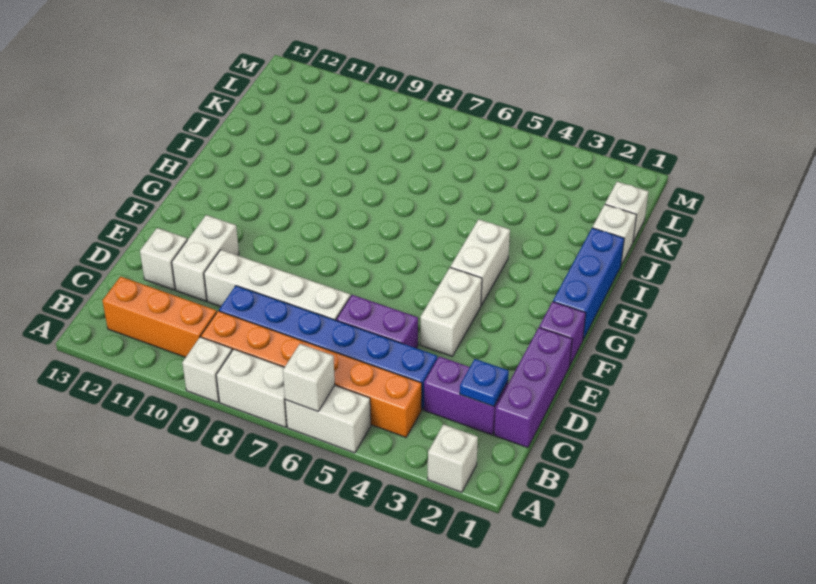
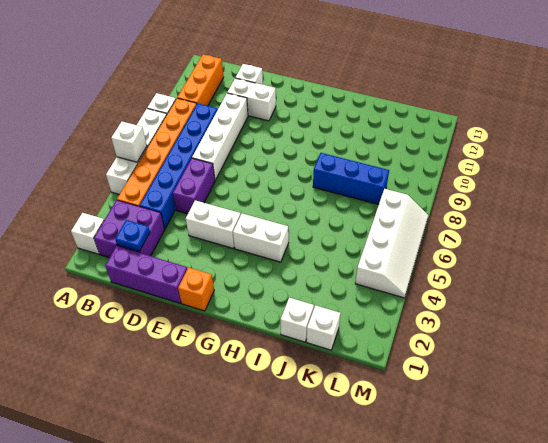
purple 1x2 brick [424,356,508,435] -> purple 2x2 brick [94,200,165,258]
purple 1x1 brick [539,302,586,365] -> orange 1x1 brick [178,268,214,311]
blue 1x3 brick [553,228,624,339] -> blue 1x3 brick moved to [313,153,389,205]
none -> white 2x4 slope [355,189,428,298]

